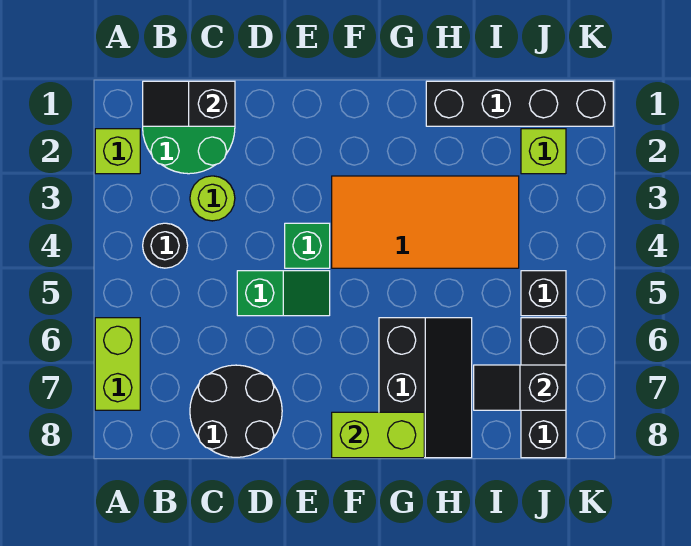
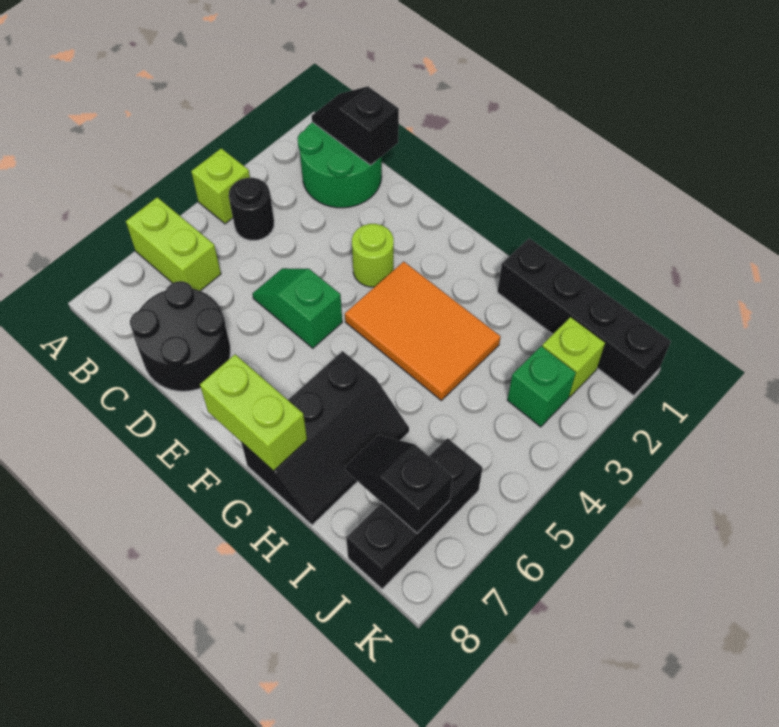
lime 1x1 brick [95,129,140,174] -> lime 1x1 brick moved to [191,148,250,224]
lime 1x2 brick [95,318,140,410] -> lime 1x2 brick turned to [126,197,221,291]
lime 1x1 round brick [190,176,235,221] -> lime 1x1 round brick moved to [352,224,394,287]
green 1x2 slope [237,271,330,316] -> green 1x2 slope turned to [252,268,342,348]
green 1x1 brick [285,223,330,268] -> green 1x1 brick moved to [507,346,576,427]
orange 2x4 tile [332,176,519,268] -> orange 2x3 tile [345,262,501,400]
black 1x1 brick [521,271,566,316] -> none

